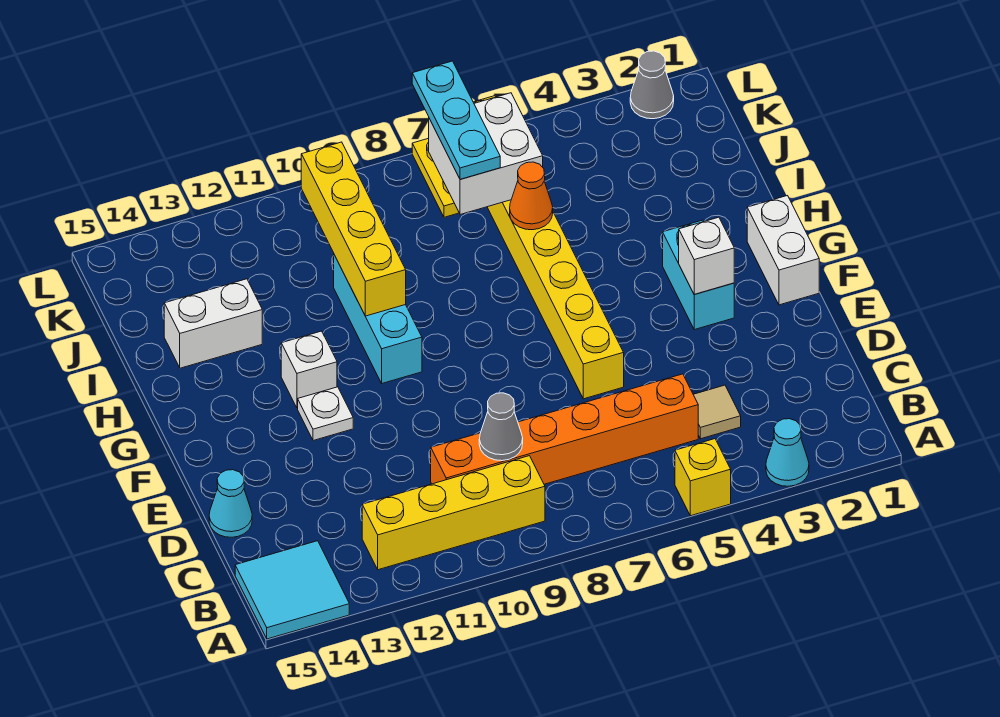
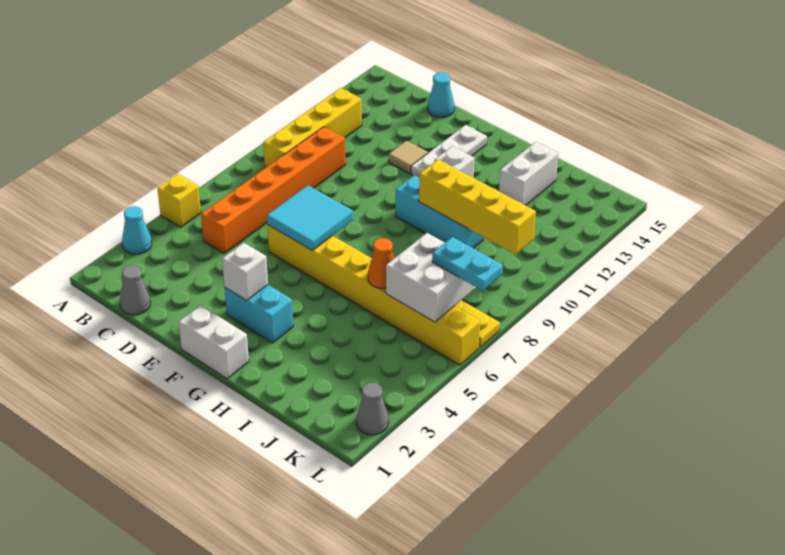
cyan 2x2 tile [235,541,349,639] -> cyan 2x2 tile moved to [267,185,353,250]
tan 1x1 tile [693,385,741,439] -> tan 1x1 tile moved to [389,141,428,174]
grey 1x1 cone [479,393,523,461] -> grey 1x1 cone moved to [120,265,151,315]
white 1x1 plate [298,387,353,441] -> white 1x3 plate [411,125,487,178]
cyan 1x3 plate [412,61,500,179] -> cyan 1x2 plate [432,237,503,290]

